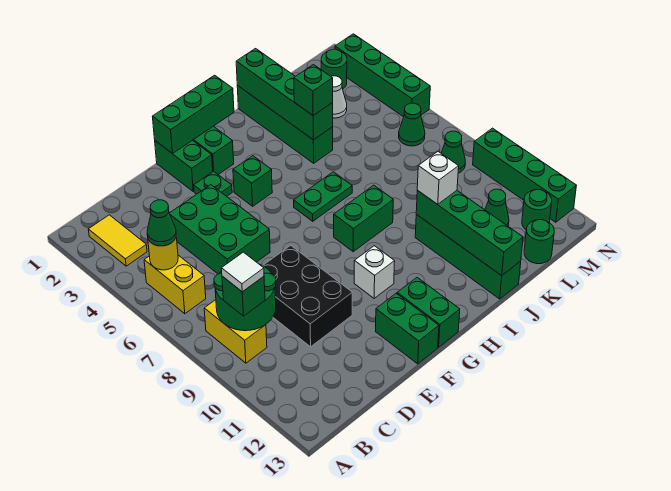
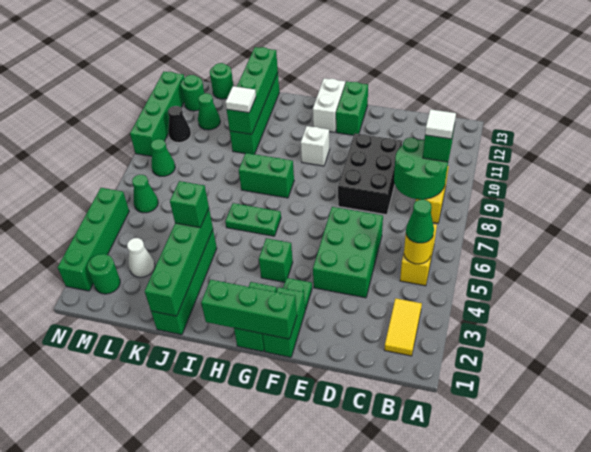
green 1x2 brick [397,278,460,347] -> white 1x2 brick [313,78,345,132]
white 1x1 brick [417,151,459,204] -> white 1x1 tile [225,86,256,113]
none -> black 1x1 cone [168,106,191,143]

